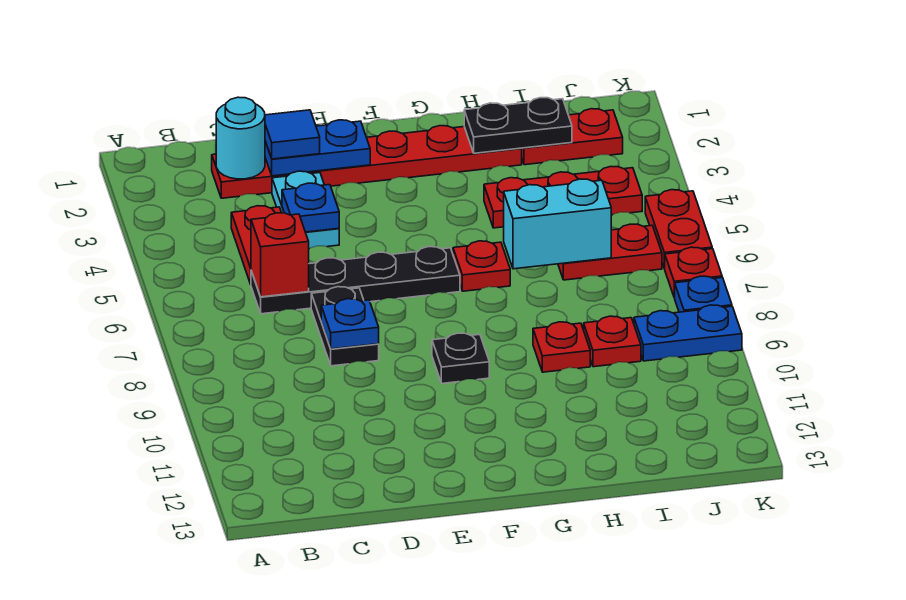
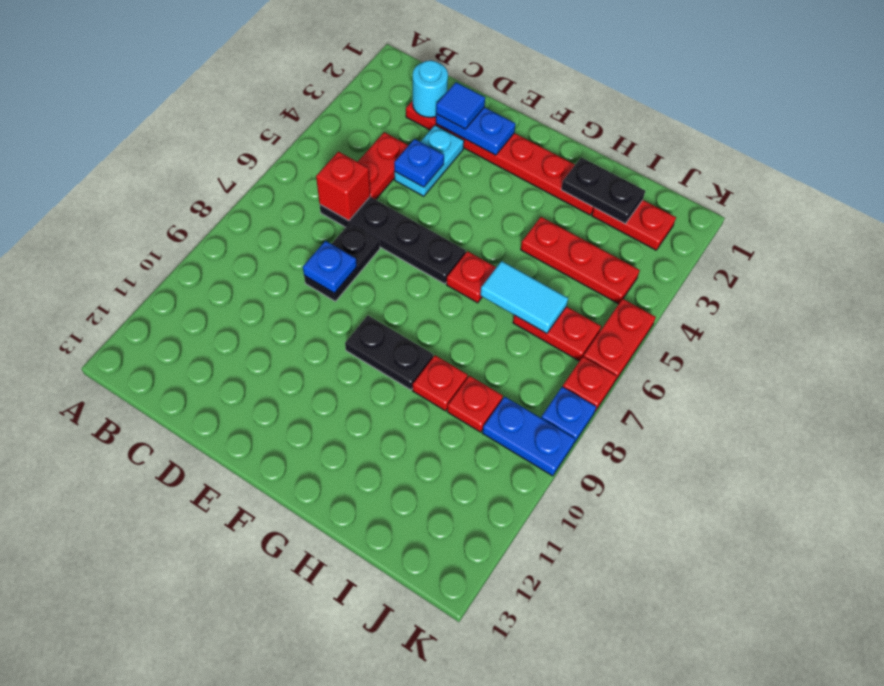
black 1x1 plate [432,333,489,383] -> black 1x2 plate [345,315,433,390]
cyan 1x2 brick [504,179,611,269] -> cyan 1x2 tile [480,261,568,334]

